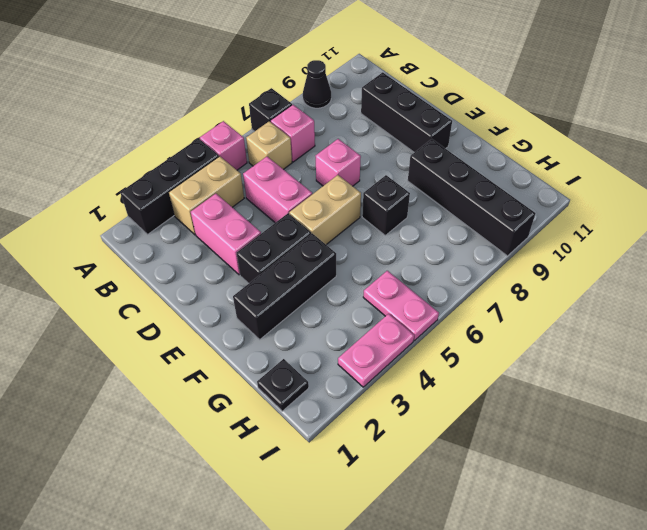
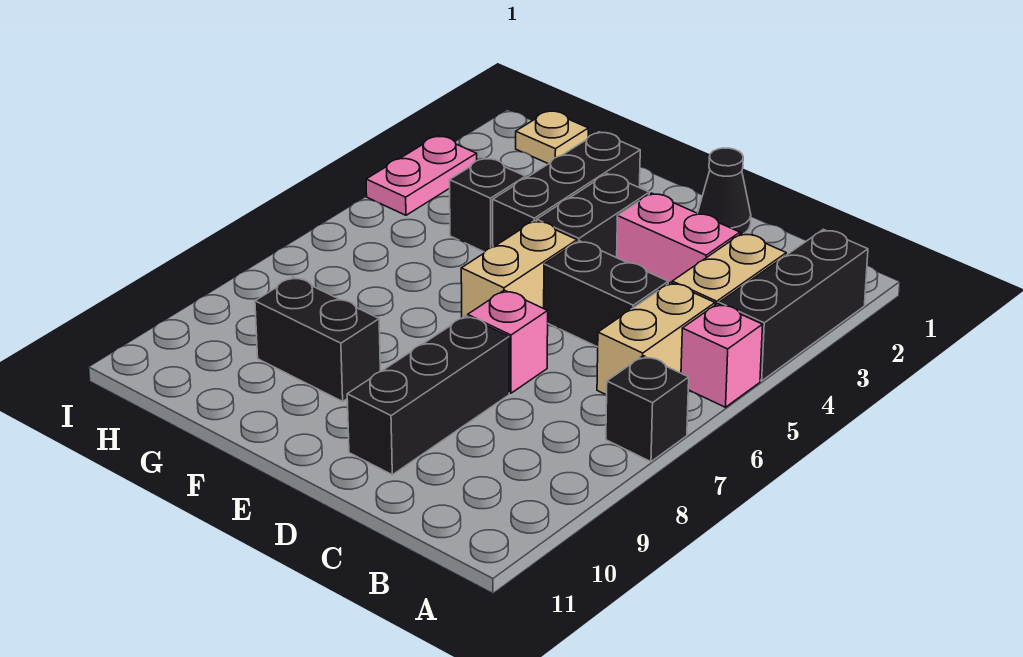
black 1x1 cone [303,60,331,108] -> black 1x1 cone moved to [698,148,751,234]
tan 1x1 brick [246,121,292,169] -> tan 1x2 brick [597,282,715,395]
pink 1x1 brick [271,105,315,162] -> none
pink 1x2 brick [243,157,312,223] -> black 1x2 brick [544,241,668,347]
black 1x3 brick [361,72,452,152] -> black 1x3 brick turned to [347,316,509,475]
black 1x1 brick [362,175,410,235] -> black 1x1 brick moved to [450,158,526,252]
black 1x4 brick [408,139,535,256] -> black 1x2 brick [255,277,380,401]
black 1x1 plate [257,359,309,411] -> tan 1x1 plate [516,111,588,164]
pink 1x2 plate [363,271,439,341] -> none

